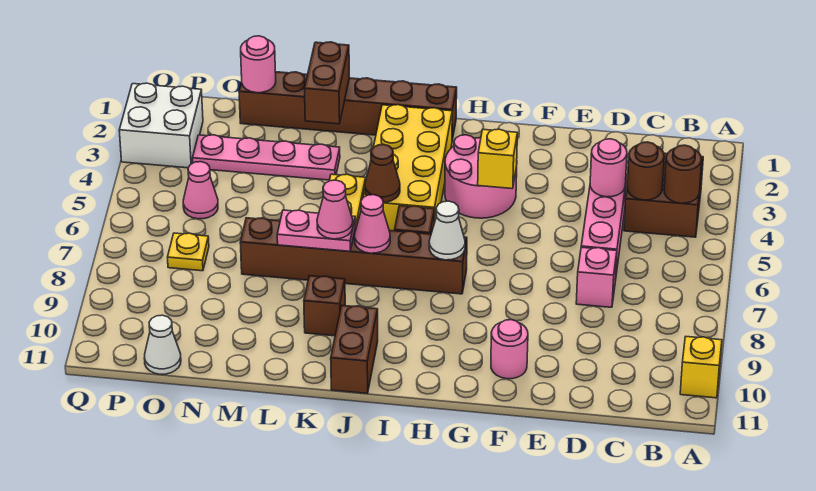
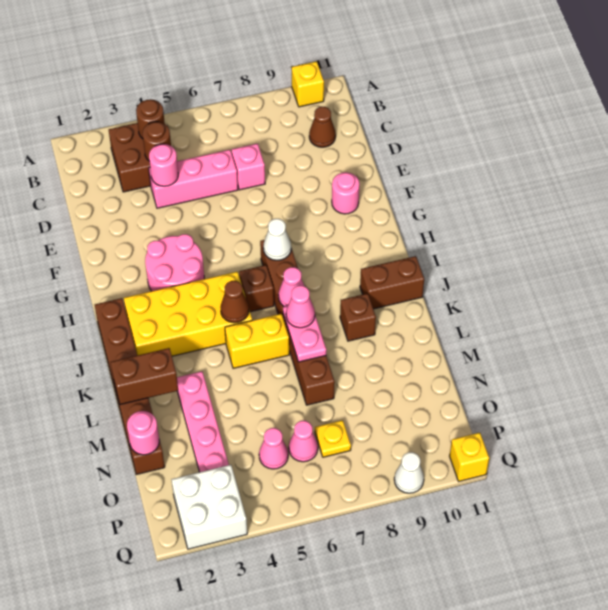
none -> brown 1x1 cone [309,107,336,147]
yellow 1x1 brick [478,129,517,189] -> yellow 1x1 brick moved to [450,433,489,481]
none -> pink 1x1 cone [289,421,318,462]
white 1x1 cone [144,315,181,374] -> white 1x1 cone moved to [394,452,424,493]

